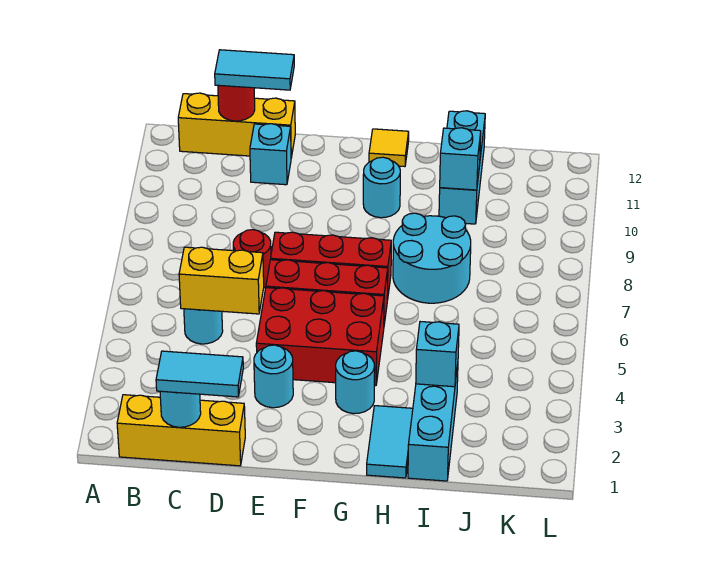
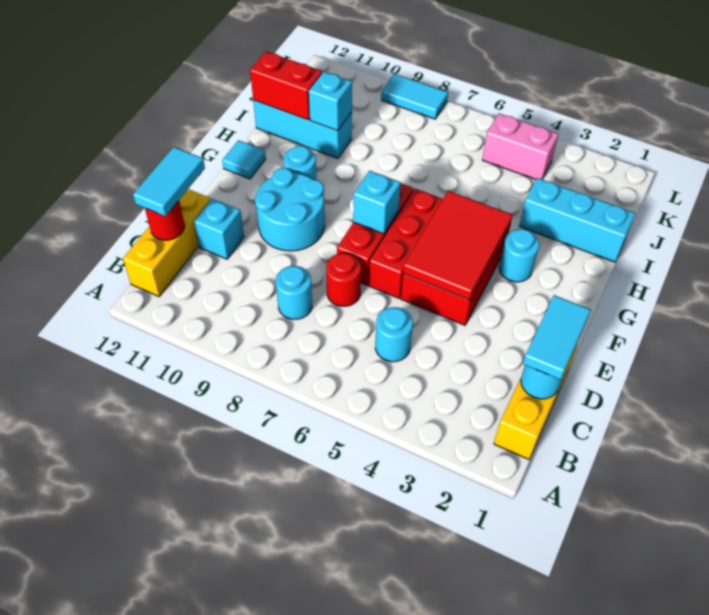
yellow 1x2 brick [179,247,264,314] -> none
cyan 1x1 round brick [254,345,293,408] -> cyan 1x1 round brick moved to [276,266,312,319]
none -> red 2x3 tile [403,191,513,300]
yellow 1x1 tile [369,129,409,167] -> cyan 1x1 tile [222,140,266,179]
cyan 1x2 tile [367,406,413,478] -> cyan 1x2 tile moved to [381,74,448,119]
cyan 2x2 round brick [393,213,471,303] -> cyan 2x2 round brick moved to [255,168,325,251]
cyan 1x1 brick [416,322,459,387] -> cyan 1x1 brick moved to [353,171,401,234]
none -> red 1x2 brick [250,51,322,120]
none -> pink 1x2 brick [482,113,559,179]

